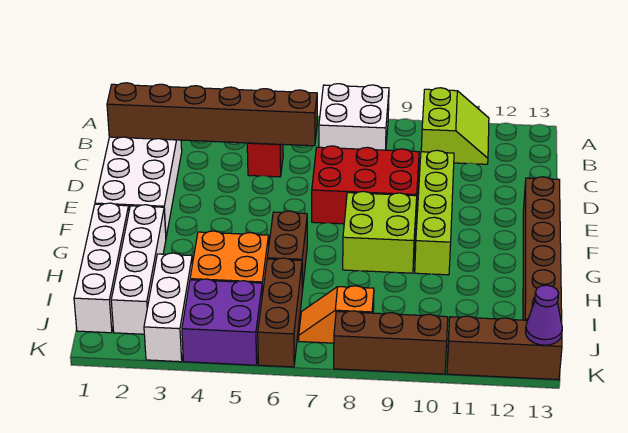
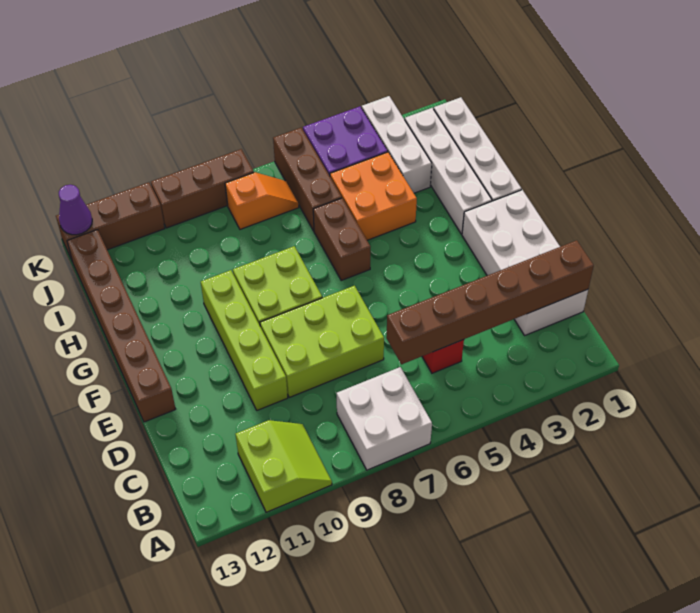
lime 2x2 slope [421,88,489,164] -> lime 2x2 slope turned to [236,420,332,512]
red 2x3 brick [312,146,419,224] -> lime 2x3 brick [260,286,384,397]

